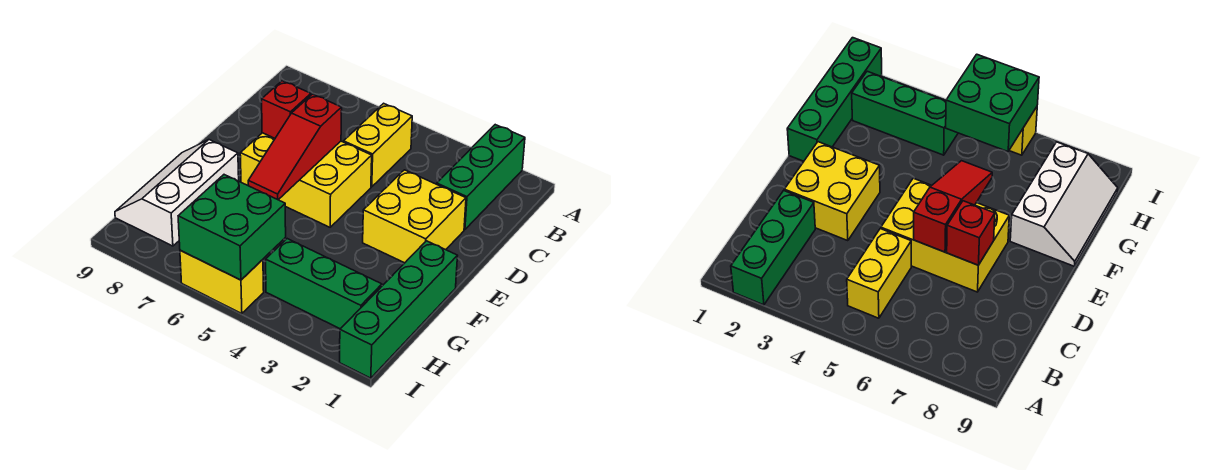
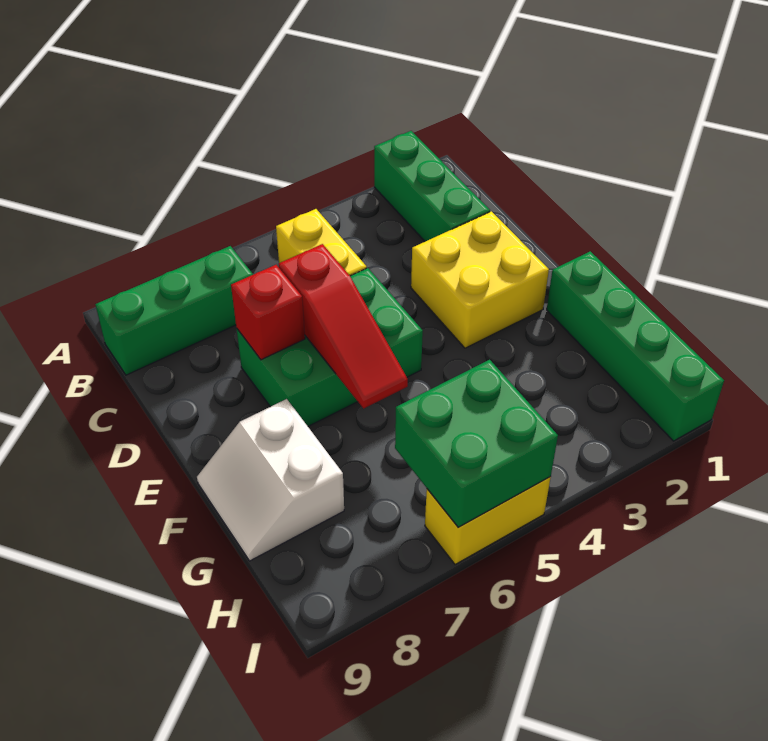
yellow 2x3 brick [240,133,372,227] -> green 2x3 brick [236,268,423,426]
white 2x3 slope [115,140,239,246] -> white 2x2 slope [197,399,344,561]
green 1x3 brick [266,239,382,329] -> green 1x3 brick moved to [95,246,253,375]

